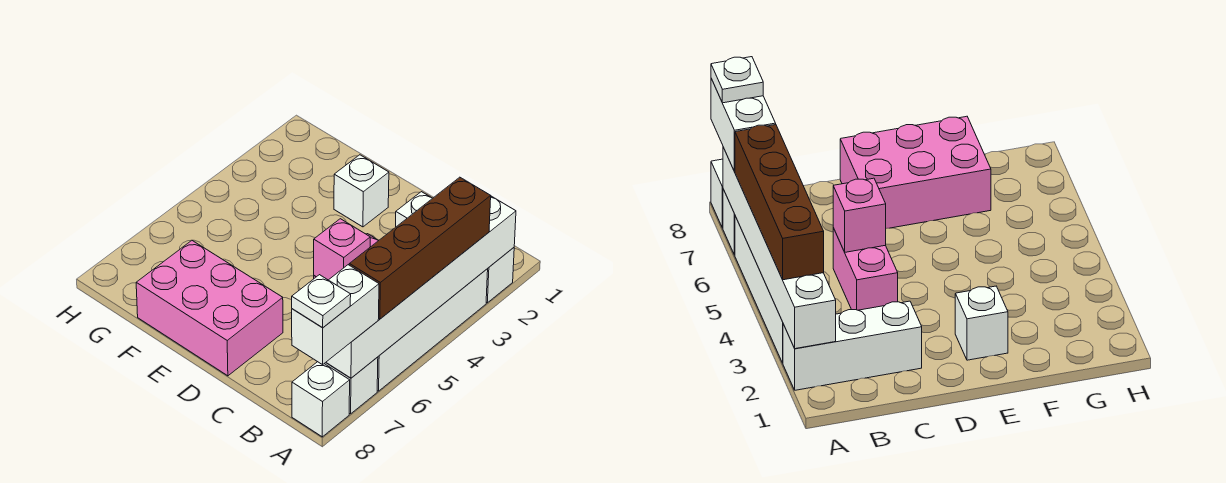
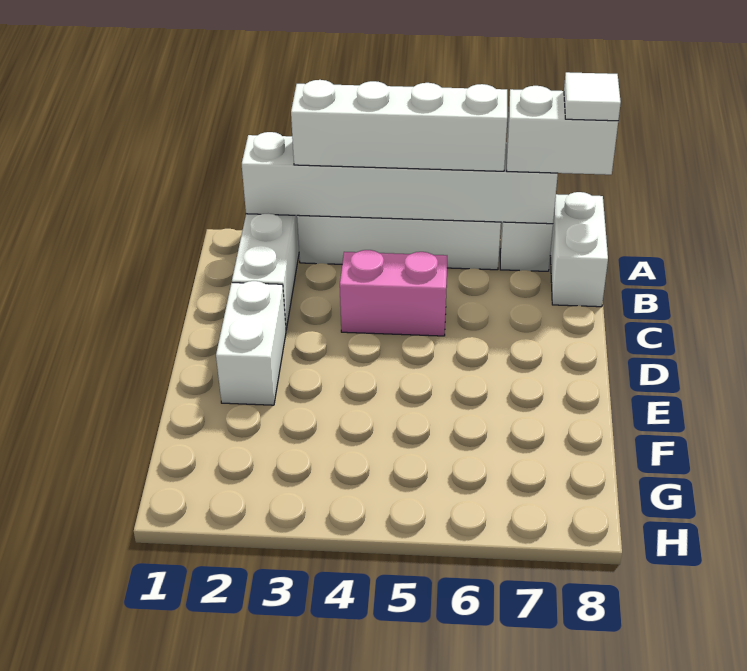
brown 1x4 brick [349,177,491,319] -> white 1x4 brick [291,80,507,171]
white 1x1 brick [292,362,350,437] -> white 1x2 brick [550,192,608,307]
white 1x1 plate [292,275,351,328] -> white 1x1 tile [564,72,621,121]
pink 1x1 brick [314,219,370,280] -> none
pink 2x3 brick [136,240,283,376] -> none
white 1x1 brick [334,155,389,227] -> white 1x2 brick [216,281,286,405]

